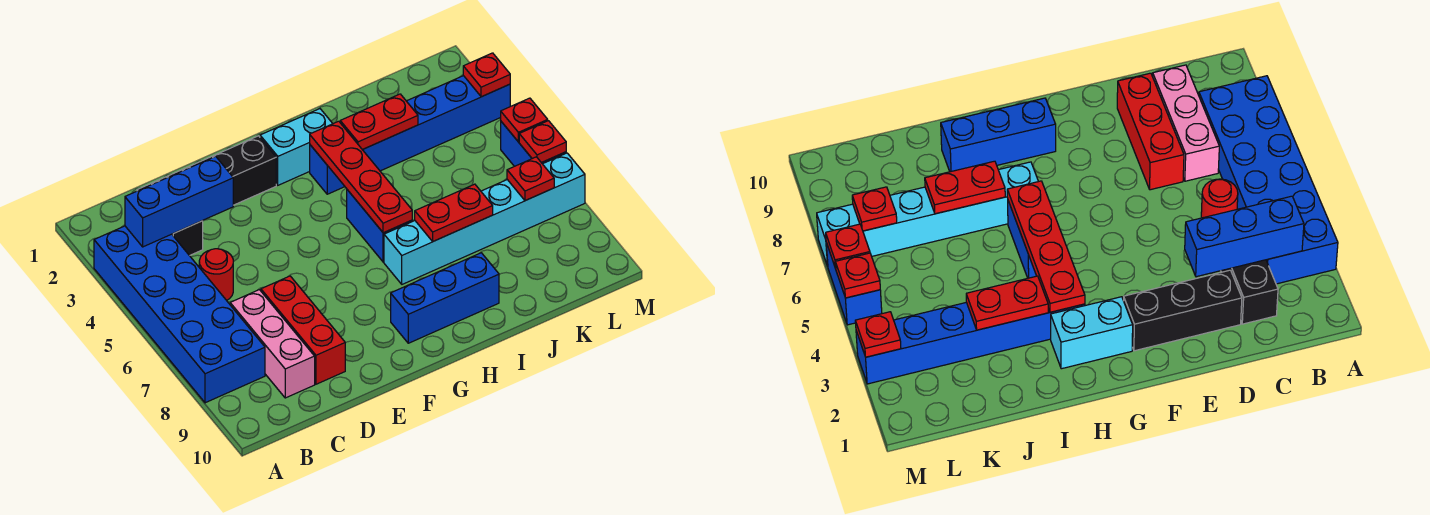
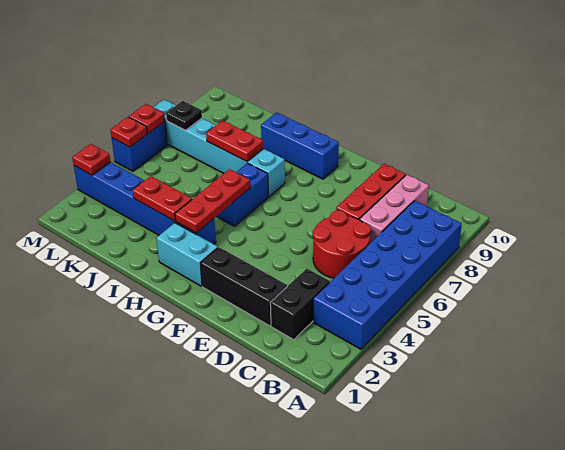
blue 1x3 brick [125,156,233,247] -> none
red 1x1 round brick [199,249,233,300] -> red 2x2 round brick [313,210,371,278]
red 1x4 plate [310,121,412,233] -> red 1x3 plate [175,169,250,233]
red 1x1 plate [507,157,554,201] -> black 1x1 plate [166,101,202,130]

